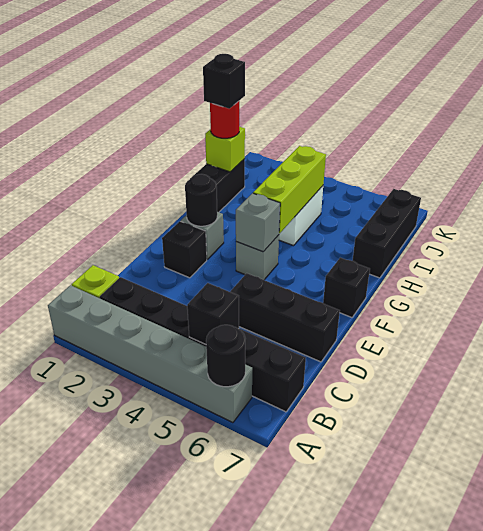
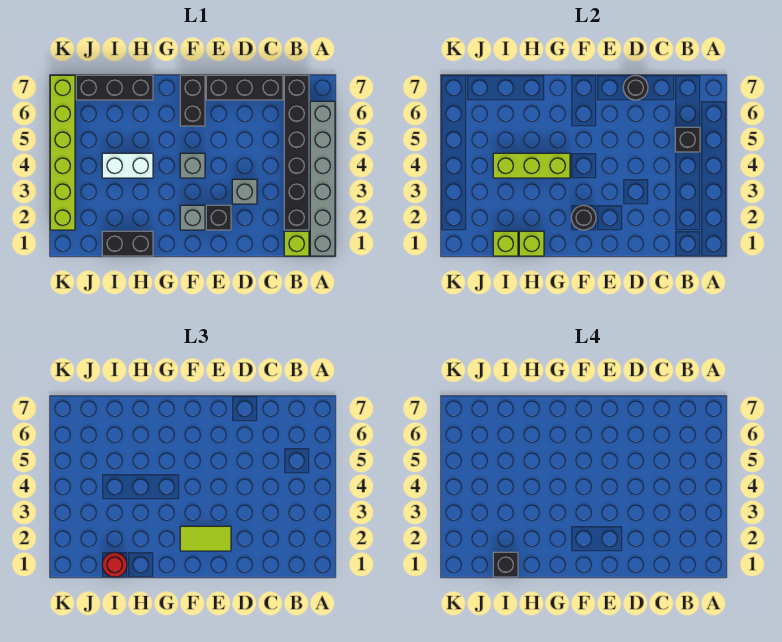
black 1x1 round brick [206,325,245,387] -> black 1x1 round brick moved to [623,75,648,100]
black 1x3 brick [230,273,340,362] -> black 1x3 brick turned to [206,75,283,100]
none -> lime 1x2 tile [180,526,231,551]
grey 1x1 brick [236,193,280,252] -> grey 1x1 brick moved to [232,179,257,204]
black 1x1 brick [323,258,370,317] -> black 1x2 brick [180,75,205,126]
none -> lime 1x1 brick [519,231,544,256]
none -> lime 1x6 brick [50,75,75,230]

